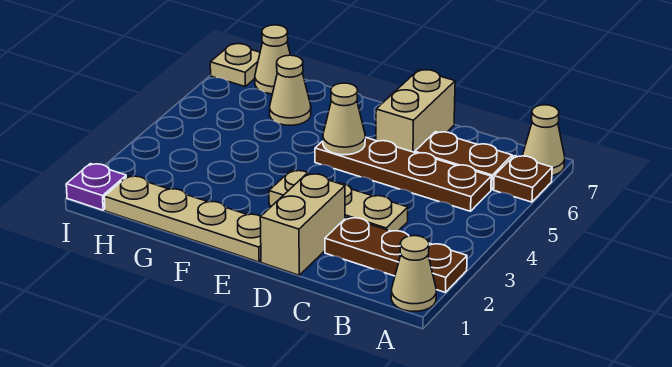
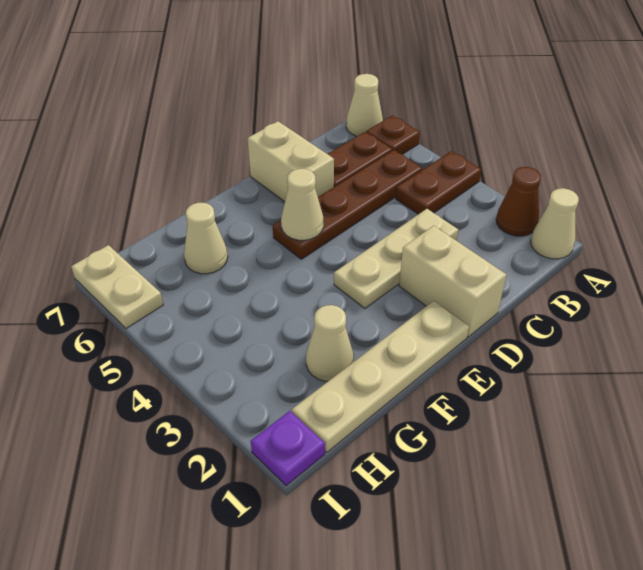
brown 1x1 plate [428,243,467,293] -> brown 1x1 cone [496,167,541,236]
brown 1x2 plate [325,217,408,276] -> brown 1x2 plate moved to [396,151,481,214]
tan 1x1 cone [255,25,290,94] -> tan 1x1 cone moved to [306,305,354,381]
tan 1x1 plate [210,44,260,86] -> tan 1x2 plate [71,245,163,328]

